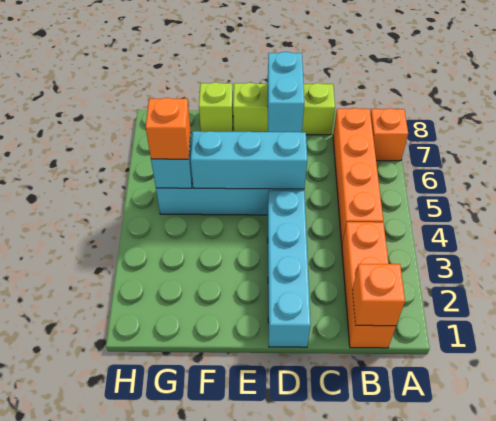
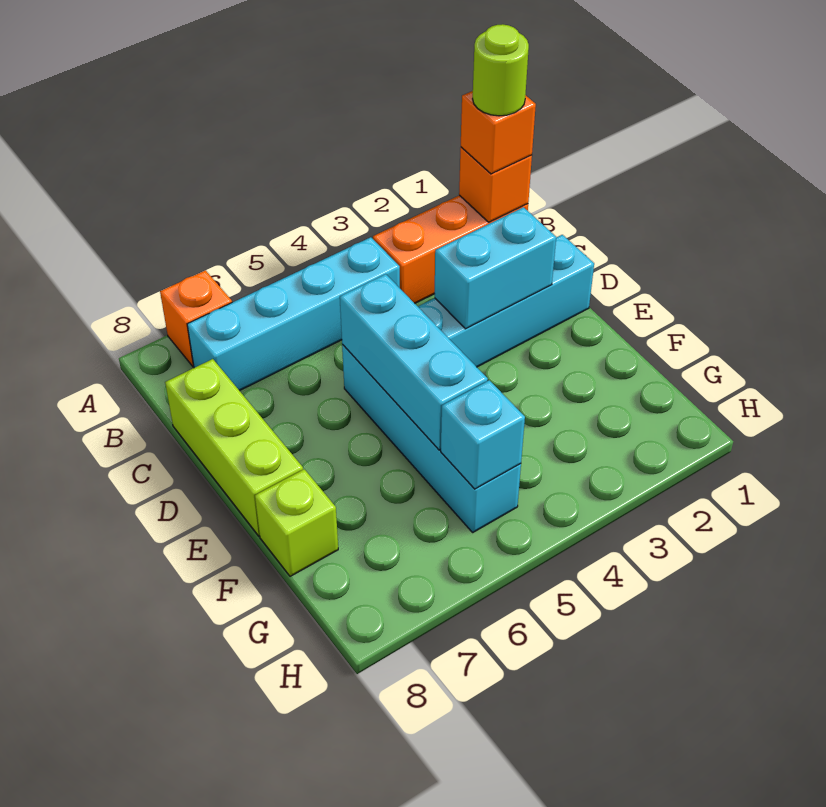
none -> lime 1x1 round brick [473,24,529,116]
orange 1x4 brick [333,108,383,243] -> cyan 1x4 brick [187,237,400,391]
cyan 1x2 brick [268,52,304,132] -> cyan 1x2 brick moved to [435,207,556,329]
orange 1x1 brick [146,98,191,159] -> orange 1x1 brick moved to [461,91,536,174]

